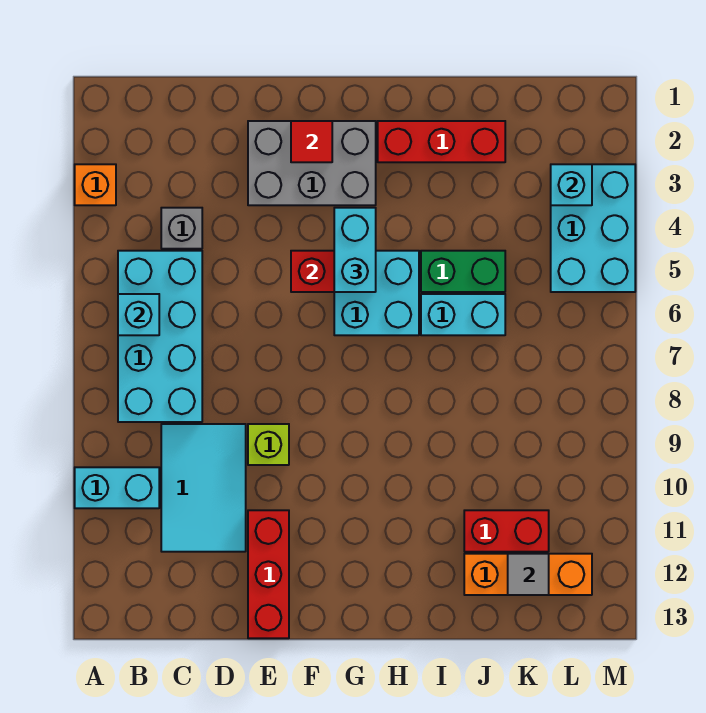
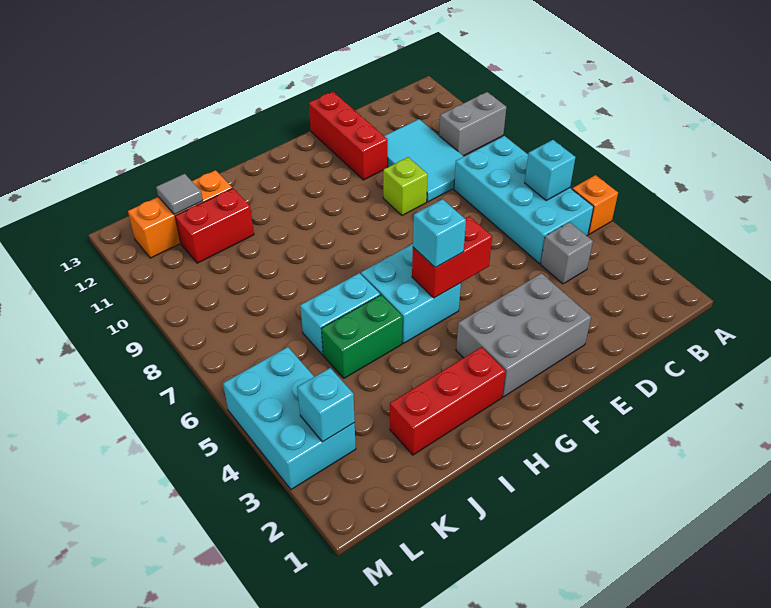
orange 1x1 brick [75,164,116,205] -> orange 1x1 brick moved to [572,175,618,234]
cyan 1x2 brick [75,467,159,508] -> grey 1x2 brick [439,92,506,156]
red 1x1 tile [291,121,332,162] -> none
cyan 1x2 brick [334,208,376,292] -> cyan 1x1 brick [413,199,466,268]

